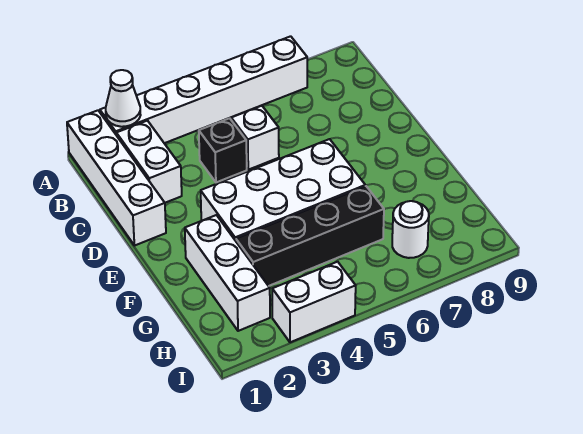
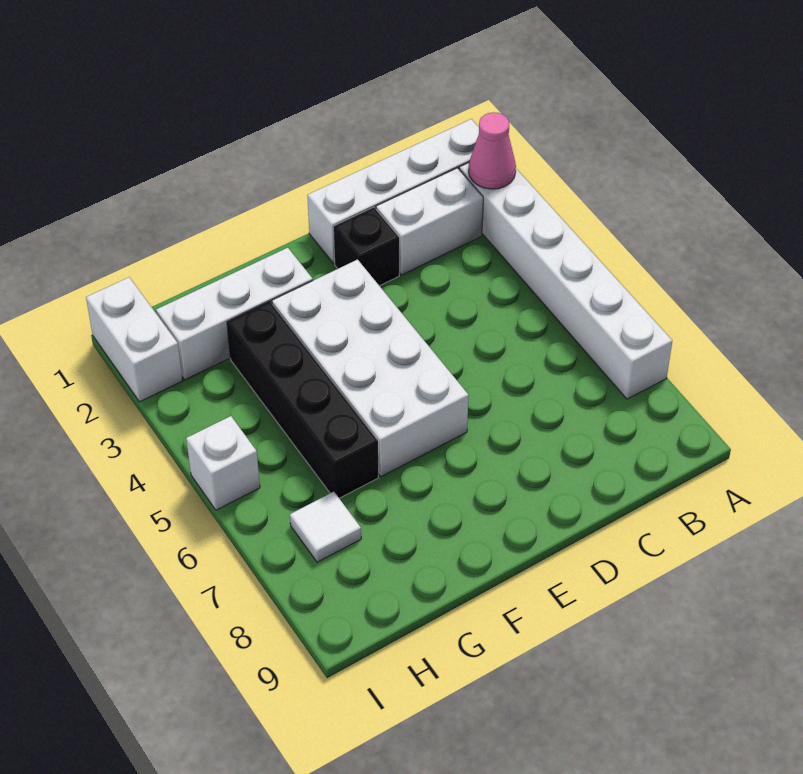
white 1x1 cone [106,70,141,127] -> pink 1x1 cone [469,112,516,189]
black 1x1 brick [199,118,247,182] -> black 1x1 brick moved to [333,207,399,286]
white 1x1 brick [231,106,279,170] -> white 1x1 brick moved to [186,416,260,510]
white 1x1 round brick [392,201,429,258] -> white 1x1 tile [290,492,361,562]
white 1x2 brick [272,262,356,342] -> white 1x2 brick moved to [86,277,183,402]

